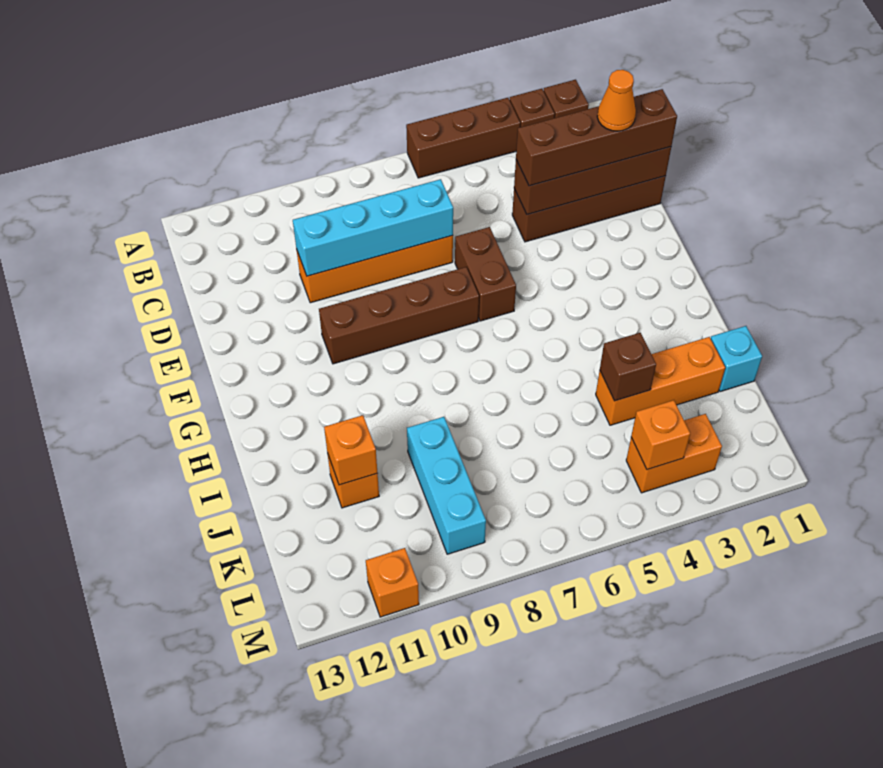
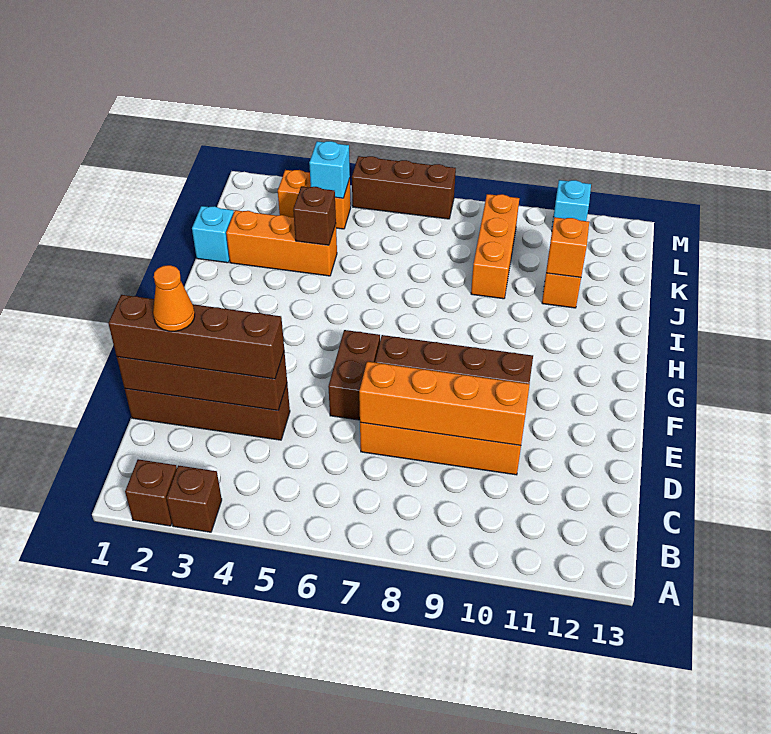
brown 1x3 brick [406,98,520,178] -> brown 1x3 brick moved to [352,156,456,219]
cyan 1x4 brick [293,179,453,276] -> orange 1x4 brick [359,362,530,446]
cyan 1x3 brick [407,417,486,554] -> orange 1x3 brick [471,194,519,299]
orange 1x1 brick [631,400,690,470] -> cyan 1x1 brick [309,141,350,198]
orange 1x1 brick [366,548,419,617] -> cyan 1x1 brick [552,180,591,228]

